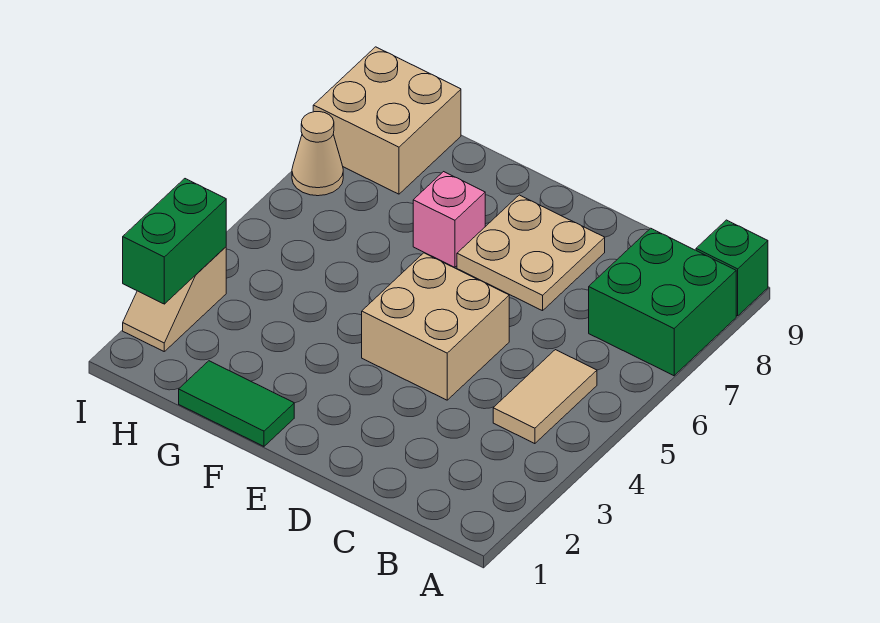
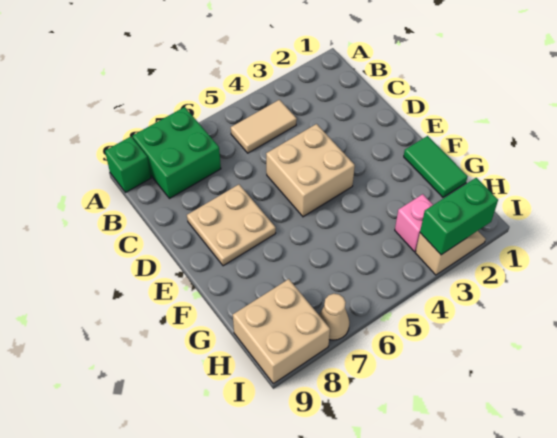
pink 1x1 brick [413,172,485,267] -> pink 1x1 brick moved to [395,194,433,252]

